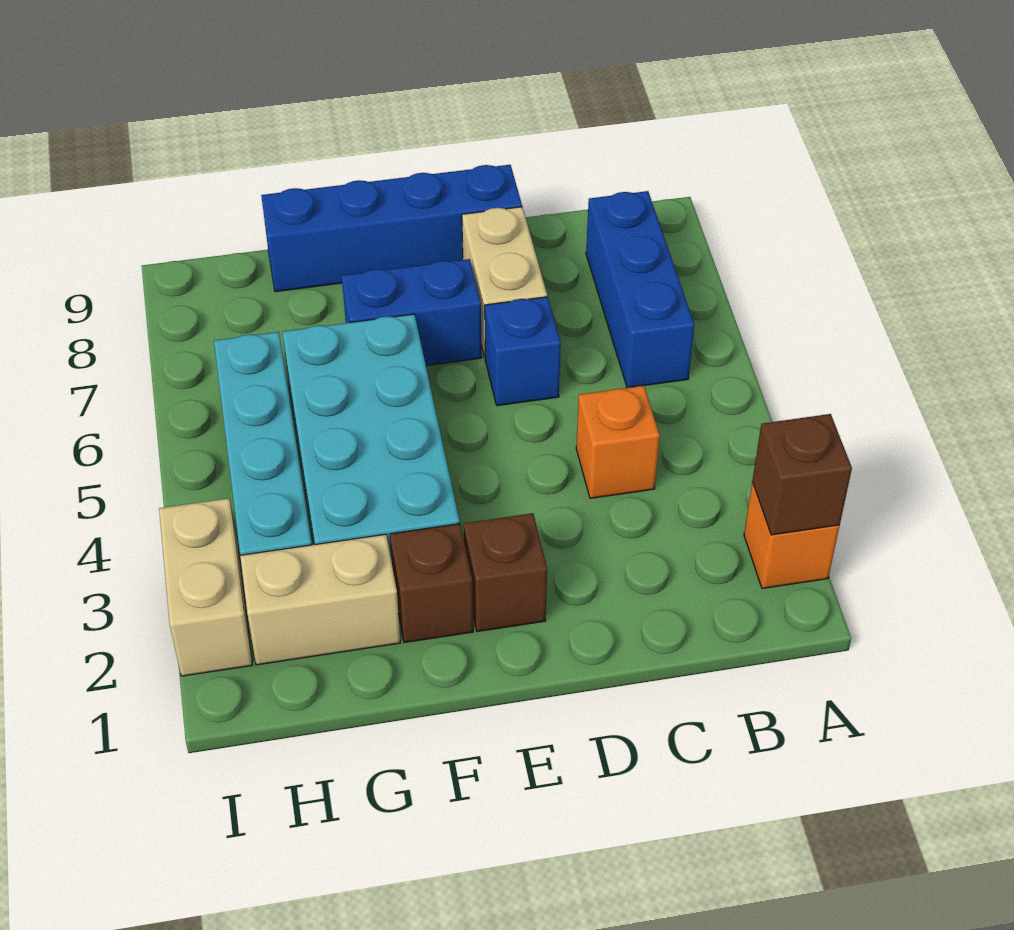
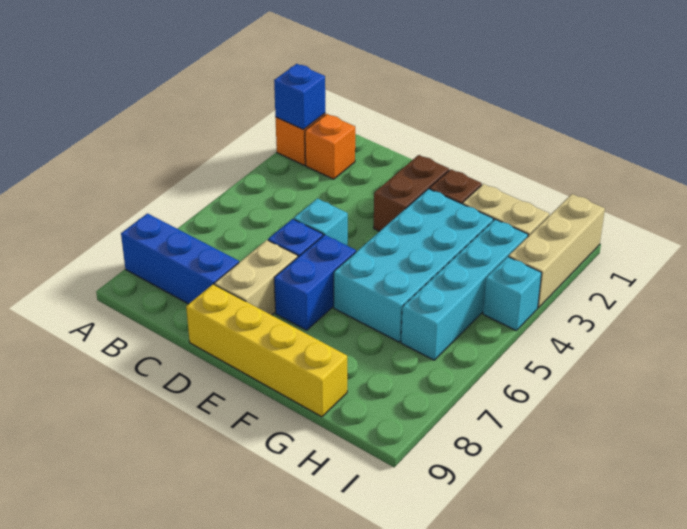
brown 1x1 brick [752,414,852,535] -> blue 1x1 brick [274,64,325,129]
blue 1x3 brick [586,191,694,388] -> blue 1x3 brick turned to [121,213,239,304]
orange 1x1 brick [576,386,660,498] -> orange 1x1 brick moved to [305,114,355,179]
none -> cyan 1x1 brick [294,198,348,246]
blue 1x4 brick [261,165,522,292] -> yellow 1x4 brick [186,284,347,417]
brown 1x1 brick [464,513,547,632] -> brown 1x2 brick [374,155,449,231]
blue 1x2 brick [342,259,482,366] -> blue 1x2 brick turned to [274,235,356,330]
tan 1x2 brick [159,498,252,676] -> tan 1x3 brick [509,194,605,308]
none -> cyan 1x1 brick [483,257,542,331]

